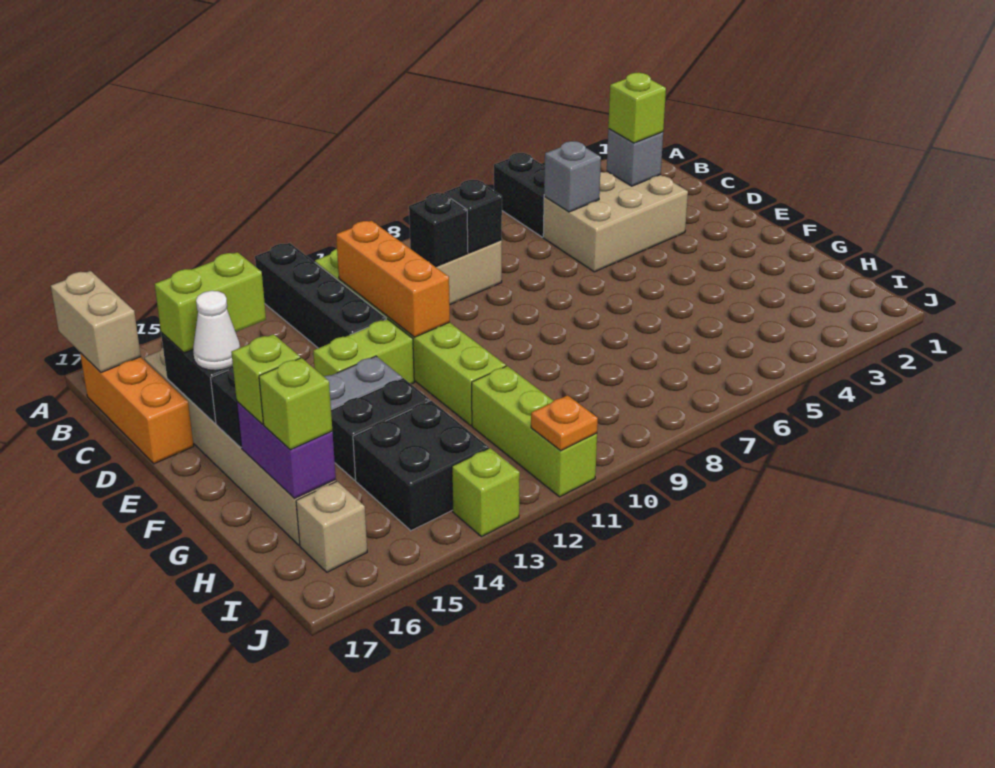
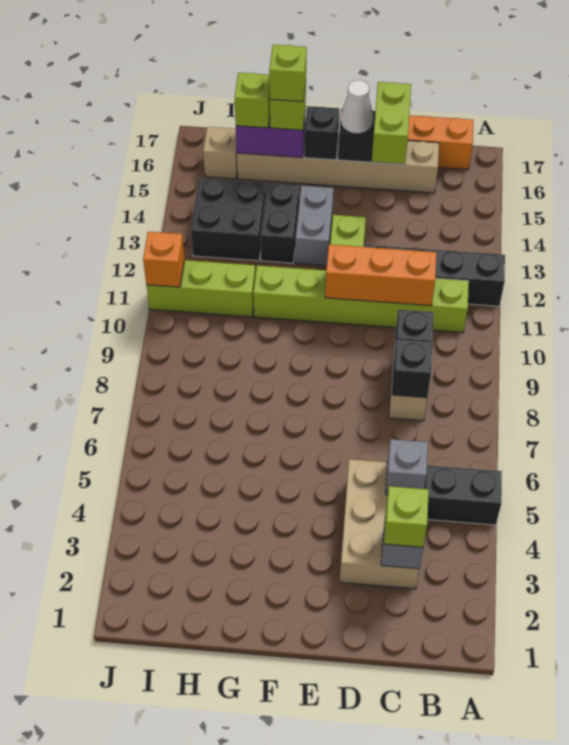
tan 1x2 brick [51,271,141,372] -> none
orange 1x1 plate [531,395,598,451] -> orange 1x1 brick [143,232,184,287]
lime 1x1 brick [452,448,520,537] -> lime 1x1 brick moved to [269,45,307,102]

